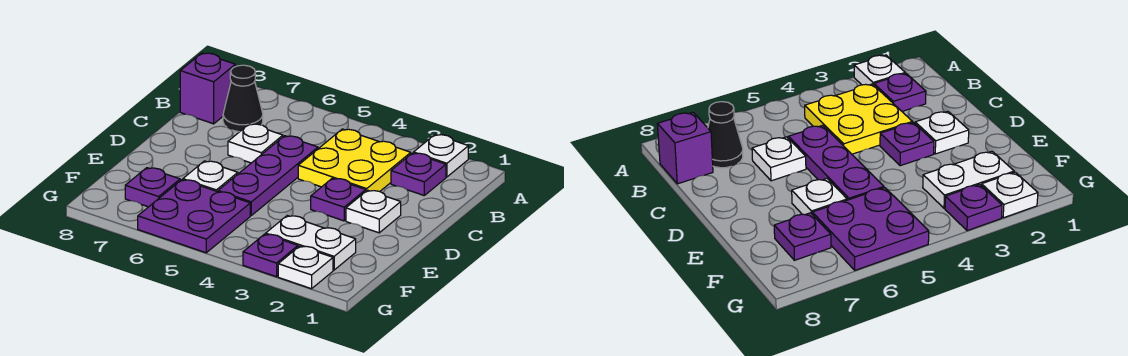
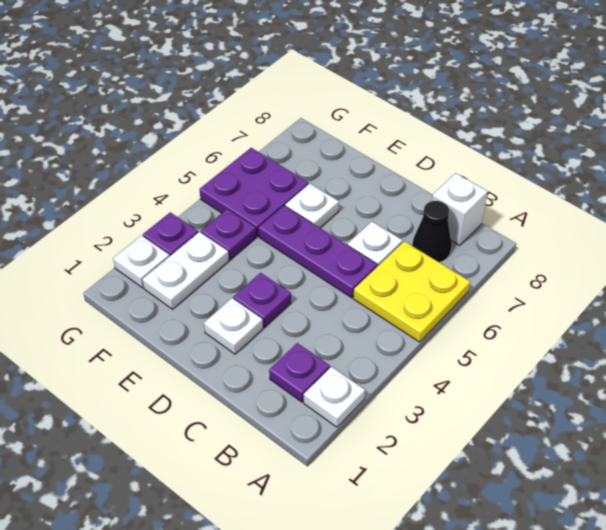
yellow 2x2 plate [298,129,411,192] -> yellow 2x2 plate moved to [353,241,470,342]
purple 1x1 brick [180,53,235,124] -> white 1x1 brick [432,173,488,245]
purple 1x1 plate [125,168,180,207] -> purple 1x1 plate moved to [201,209,256,260]

